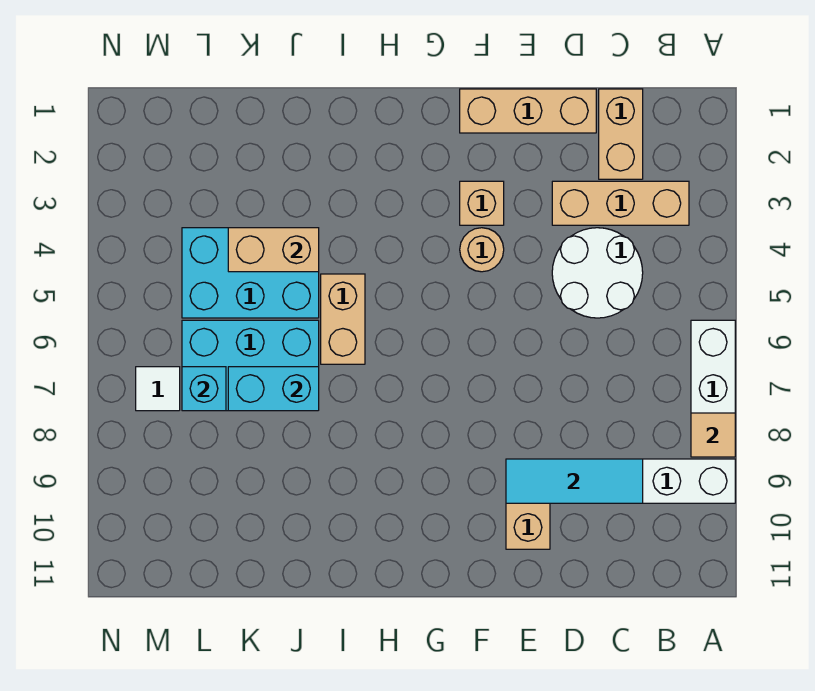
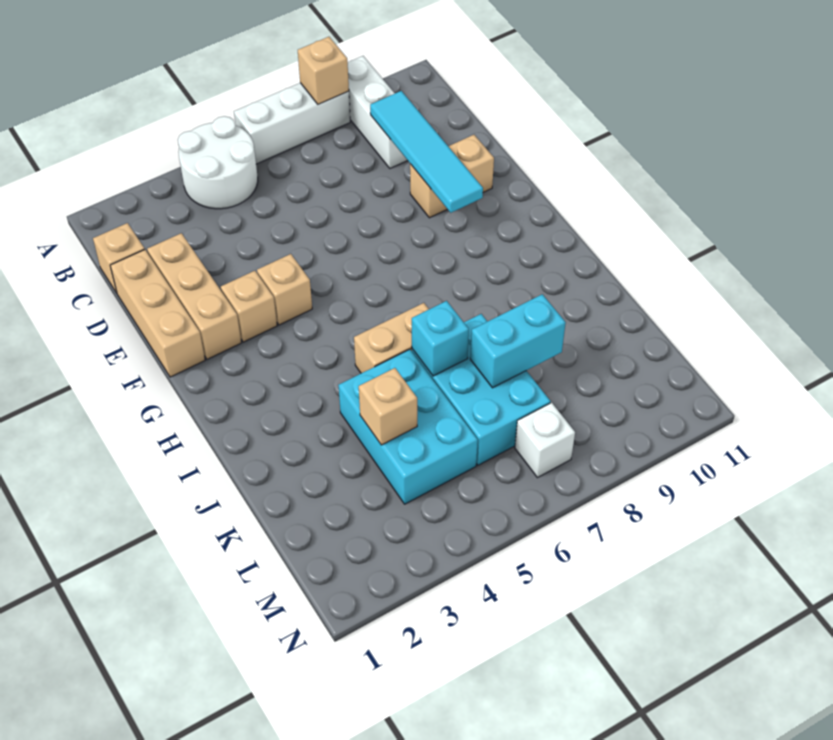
tan 1x1 tile [691,413,735,457] -> tan 1x1 brick [298,37,349,104]
tan 1x3 brick [552,181,689,225] -> tan 1x3 brick moved to [147,233,241,359]
tan 1x2 brick [599,89,643,179] -> tan 1x1 brick [93,223,145,293]
white 2x2 round brick [552,228,643,318] -> white 2x2 round brick moved to [178,116,258,209]
cyan 1x3 tile [506,459,643,503] -> cyan 1x4 tile [370,91,483,213]
tan 1x1 round brick [460,228,504,272] -> tan 1x1 brick [257,254,312,325]
tan 1x2 brick [228,228,319,272] -> tan 1x1 brick [359,368,417,445]
cyan 1x2 brick [228,367,319,411] -> cyan 1x2 brick turned to [470,294,566,388]
cyan 1x1 brick [182,367,226,411] -> cyan 1x1 brick moved to [412,301,469,376]
white 1x1 tile [136,367,180,411] -> white 1x1 brick [515,403,575,478]

